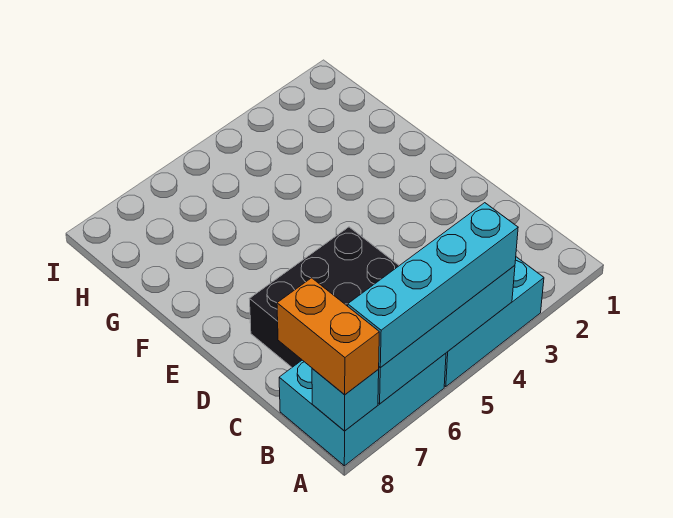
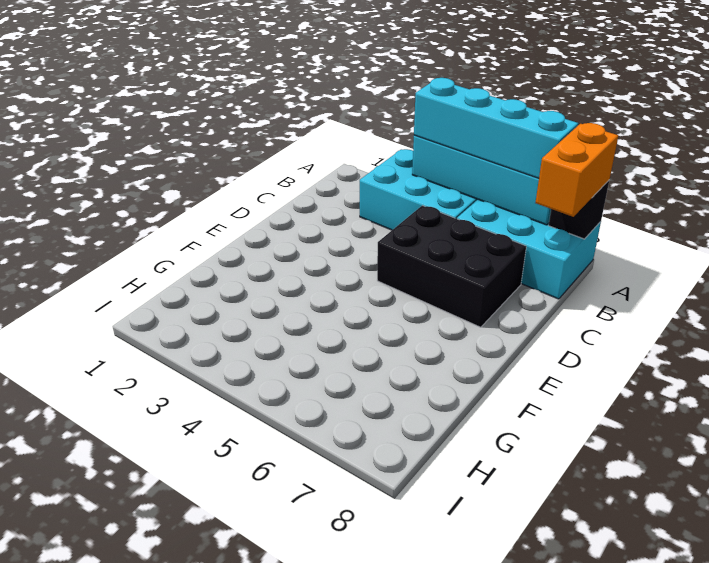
cyan 1x1 brick [312,368,379,431] -> black 1x1 brick [549,181,609,239]

